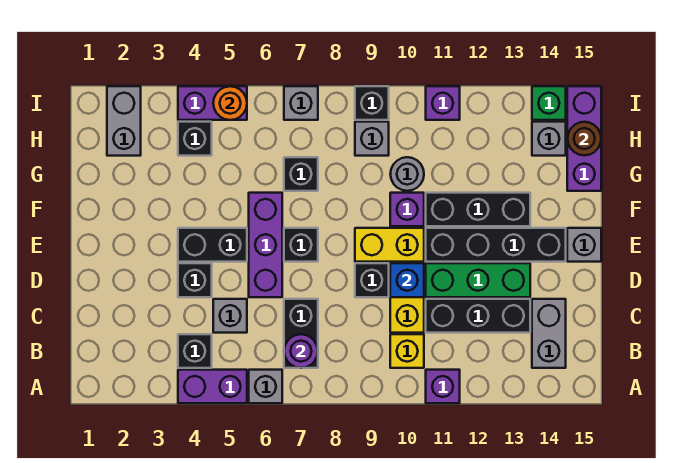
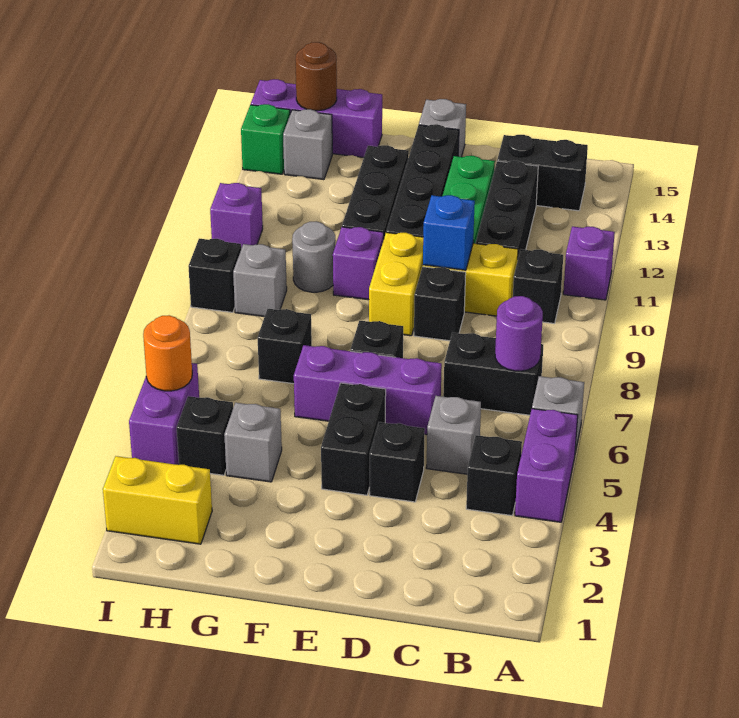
yellow 1x1 brick [390,334,424,368] -> black 1x1 brick [513,249,563,323]
grey 1x2 brick [532,299,566,368] -> black 1x2 brick [497,135,588,211]
grey 1x2 brick [107,86,141,156] -> yellow 1x2 brick [103,456,212,544]
grey 1x1 brick [284,86,318,120] -> grey 1x1 brick moved to [224,403,282,482]

